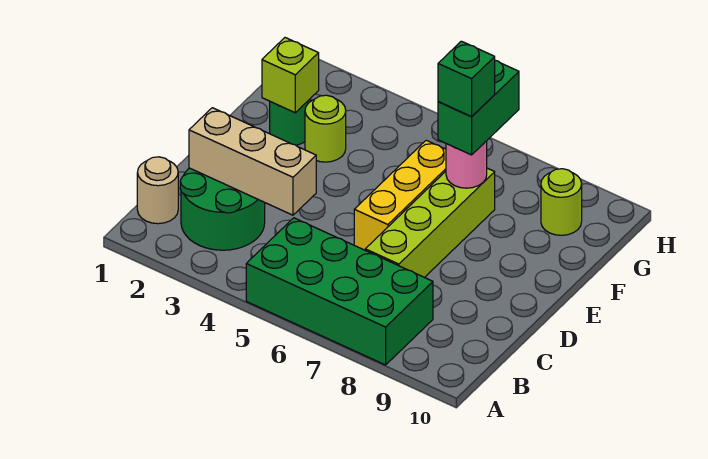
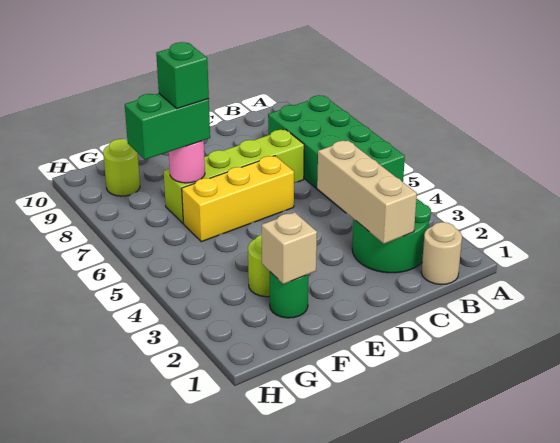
lime 1x1 brick [262,38,319,113] -> tan 1x1 brick [262,212,317,284]

